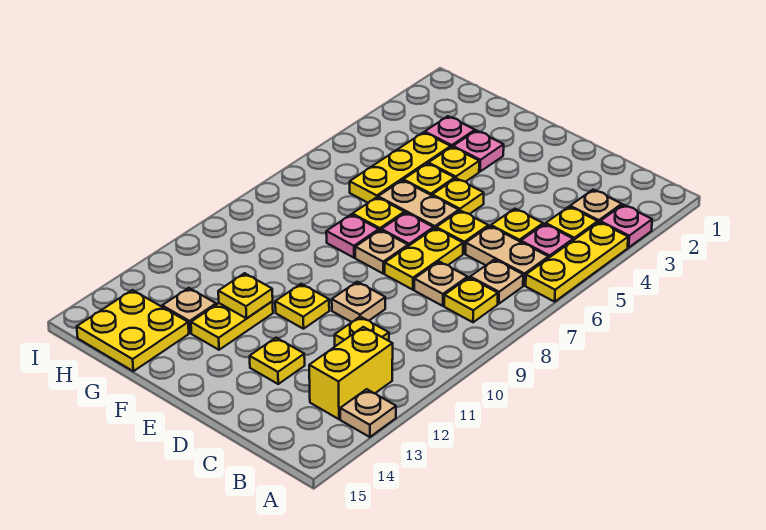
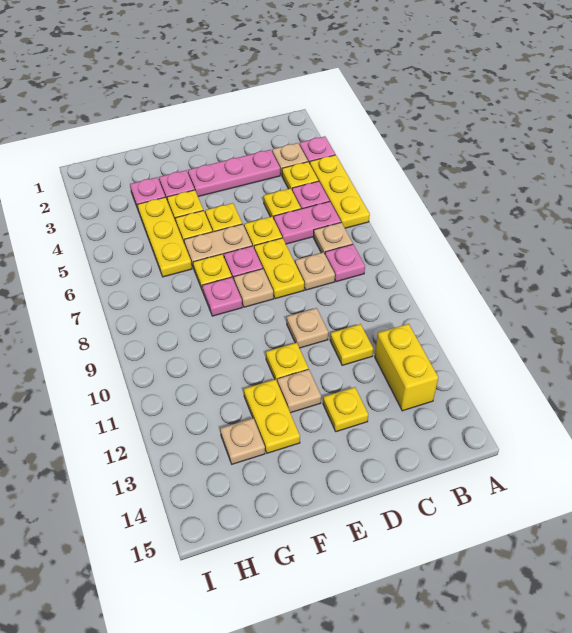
tan 1x1 plate [340,389,396,437] -> tan 1x1 plate moved to [277,369,321,413]
tan 1x2 plate [466,226,548,285] -> pink 1x2 plate [274,202,341,244]
yellow 1x1 plate [444,278,498,322] -> pink 1x1 plate [325,244,365,282]
none -> pink 1x3 plate [188,150,280,197]
yellow 1x1 plate [218,273,273,318] -> none
yellow 2x2 plate [77,290,189,371] -> none

